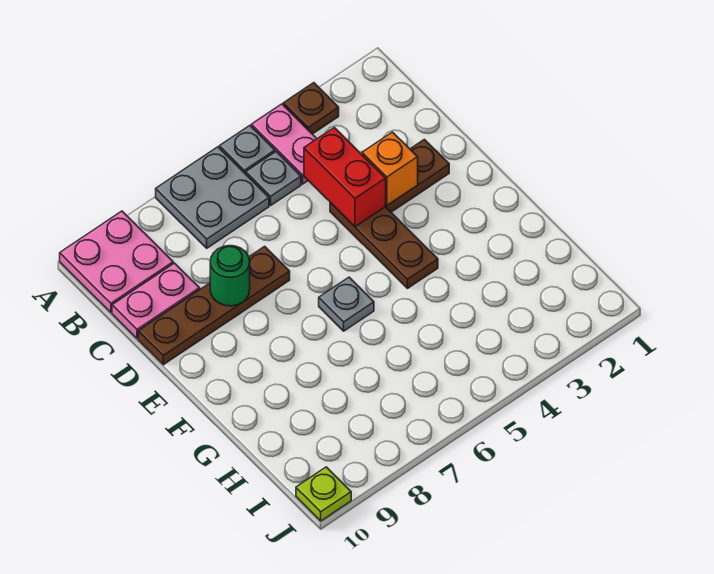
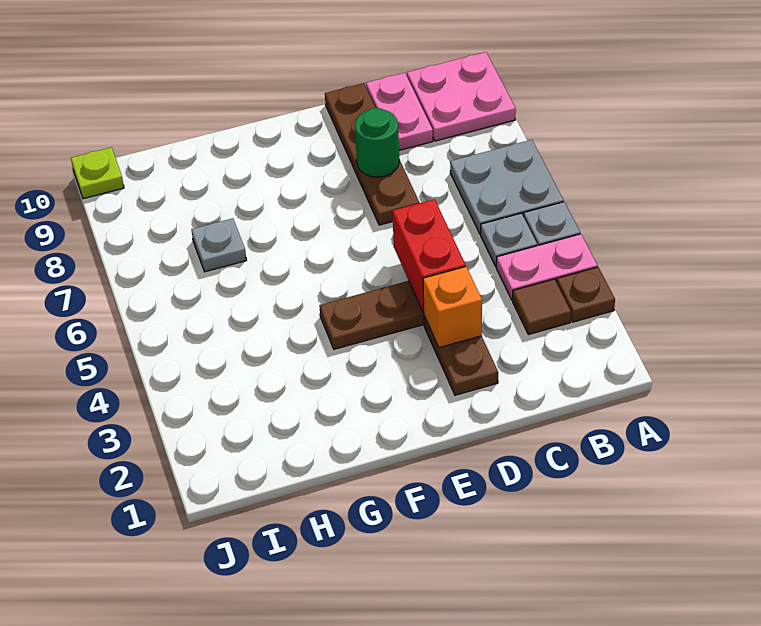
none -> brown 1x1 tile [513,279,571,335]
red 1x2 brick [304,127,386,227] -> red 1x2 brick turned to [392,199,466,313]
grey 1x1 plate [319,277,374,331] -> grey 1x1 plate moved to [191,218,246,272]

